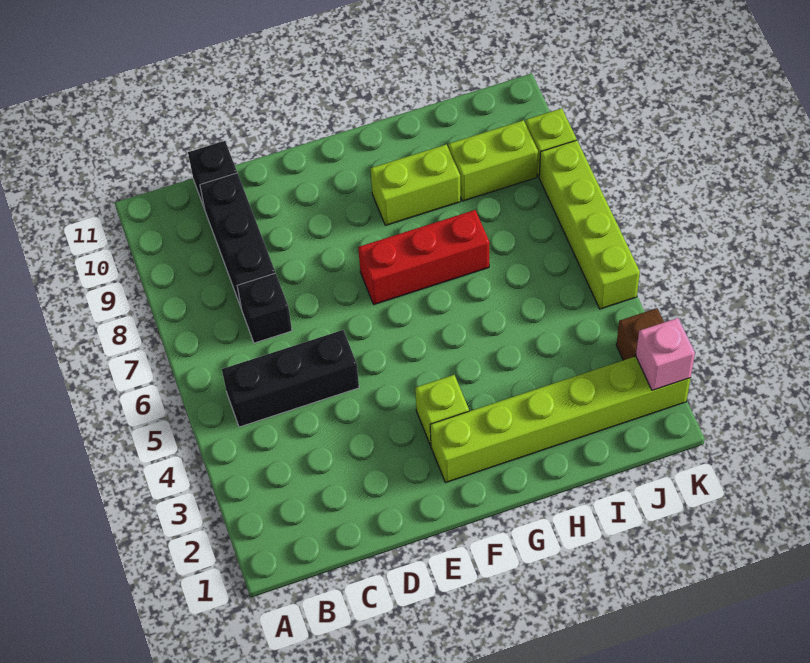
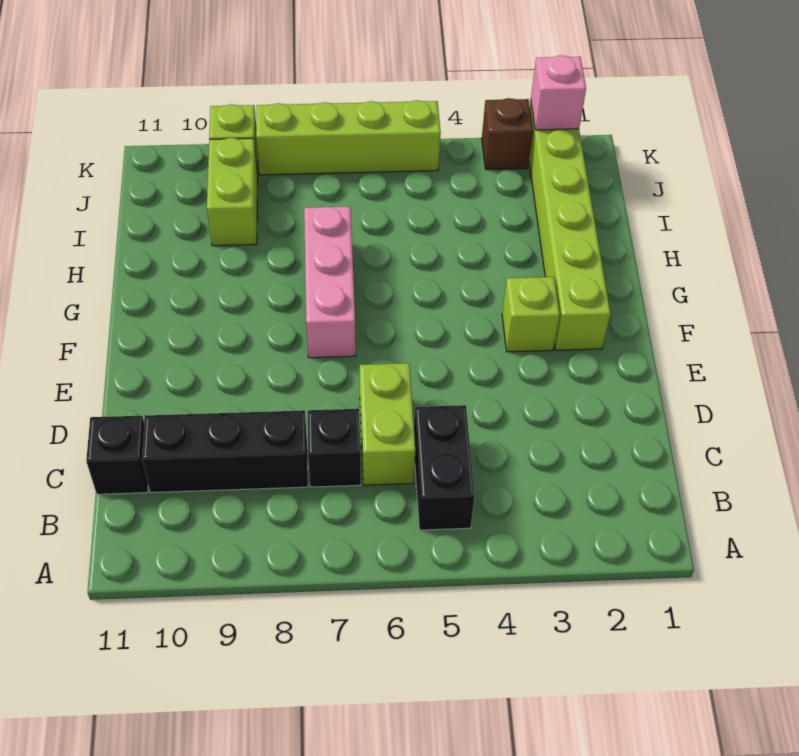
black 1x3 brick [222,330,359,427] -> black 1x2 brick [414,405,474,530]
red 1x3 brick [358,210,490,304] -> pink 1x3 brick [304,206,356,358]
lime 1x2 brick [370,145,461,225] -> lime 1x2 brick moved to [360,363,415,485]

